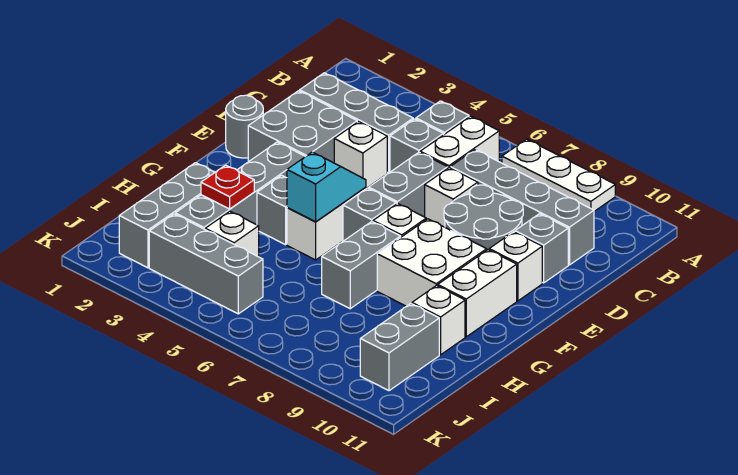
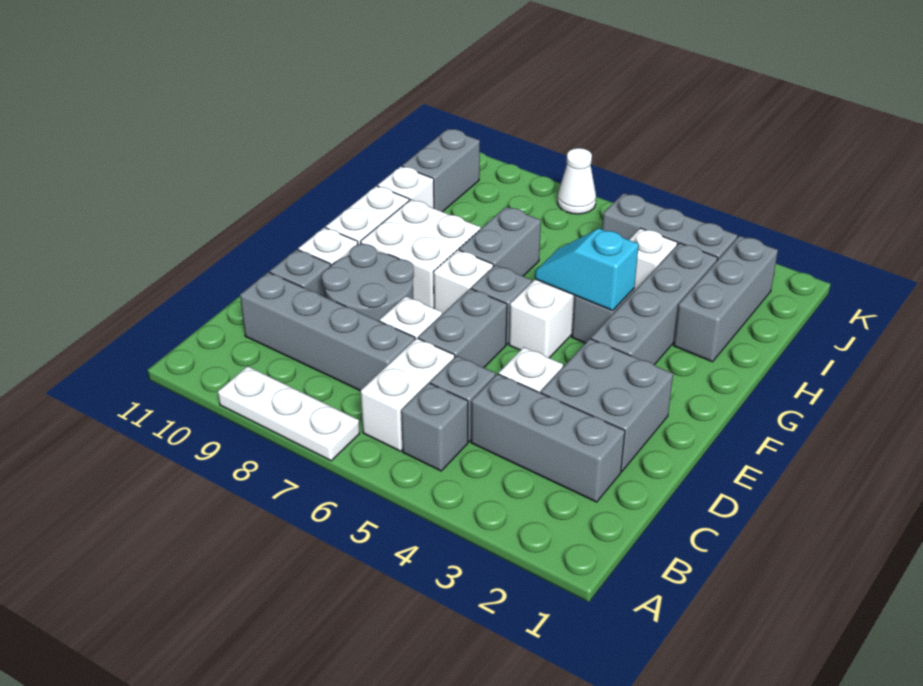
grey 1x1 round brick [226,95,263,158] -> none
cyan 1x2 slope [287,152,366,222] -> cyan 1x2 slope turned to [535,229,639,311]
red 1x1 plate [201,165,254,209] -> none
none -> white 1x1 cone [557,148,596,214]

